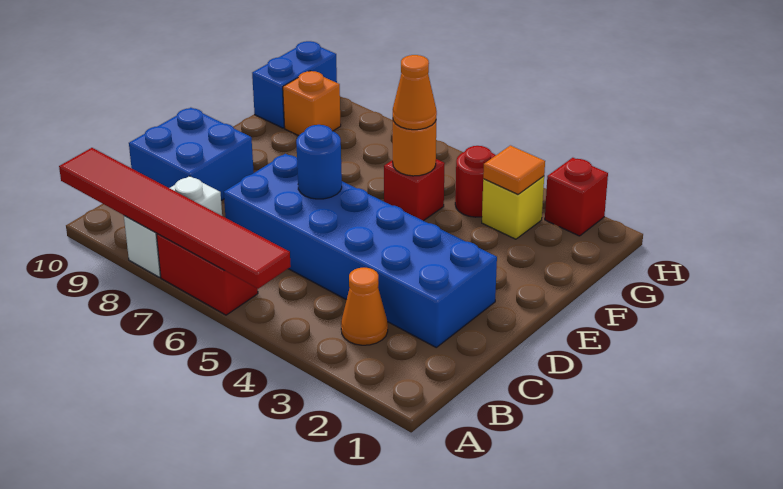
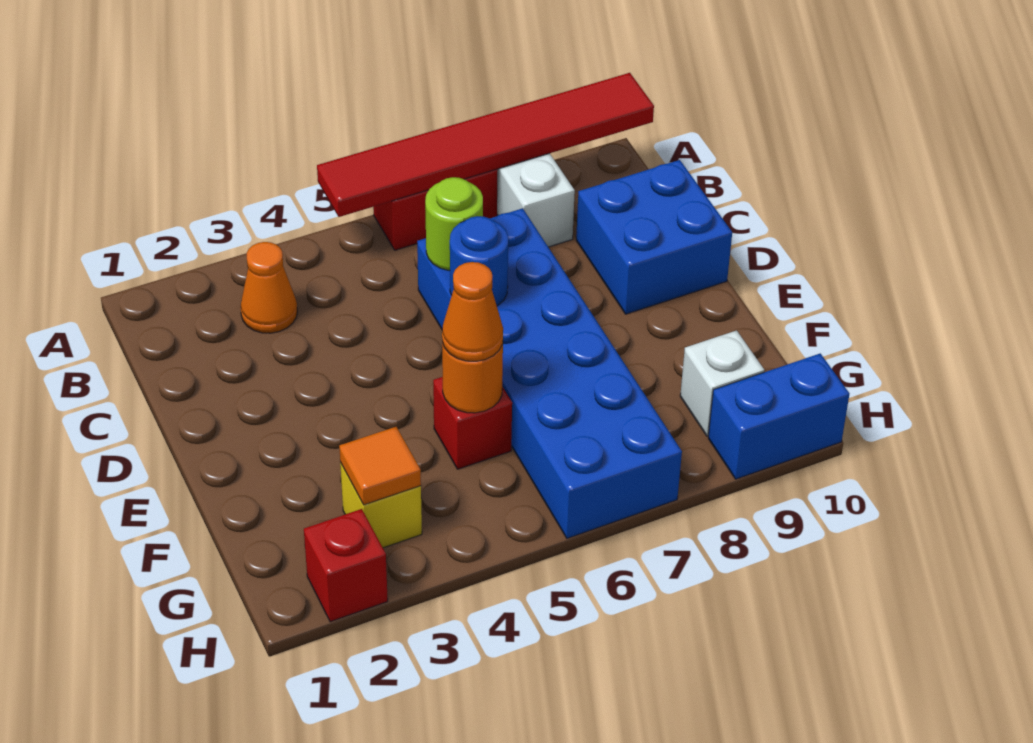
blue 2x6 brick [224,154,497,347] -> blue 2x6 brick turned to [417,208,682,538]
none -> lime 1x1 round brick [425,177,483,270]
red 1x1 round brick [455,146,496,217] -> none
orange 1x1 brick [283,71,341,136] -> white 1x1 brick [680,330,764,436]
blue 1x2 brick [252,41,337,128] -> blue 1x2 brick turned to [708,354,849,479]

